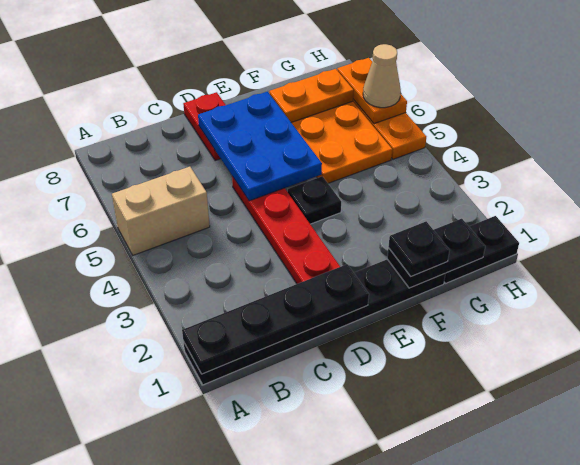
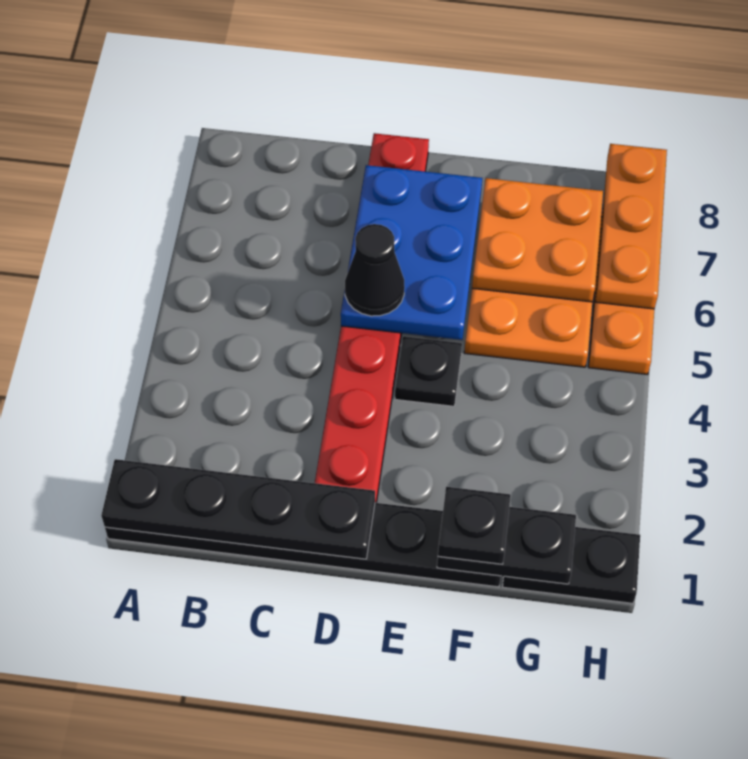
tan 1x2 brick [112,167,210,255] -> none
none -> black 1x1 cone [345,224,405,316]
orange 1x2 plate [269,69,354,122] -> orange 2x2 plate [472,178,603,302]
orange 1x2 plate [337,58,407,124] -> orange 1x3 plate [595,144,667,309]
tan 1x1 cone [363,44,401,108] -> none

